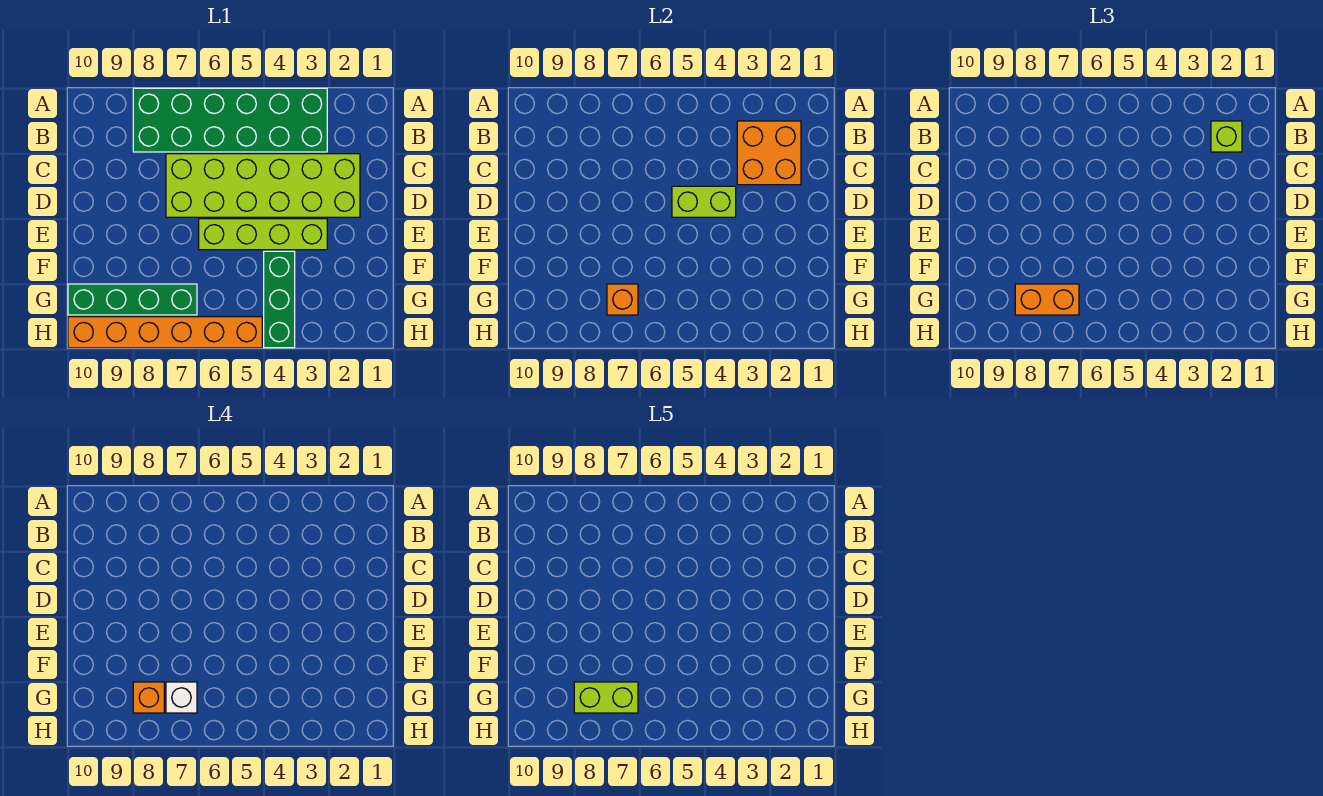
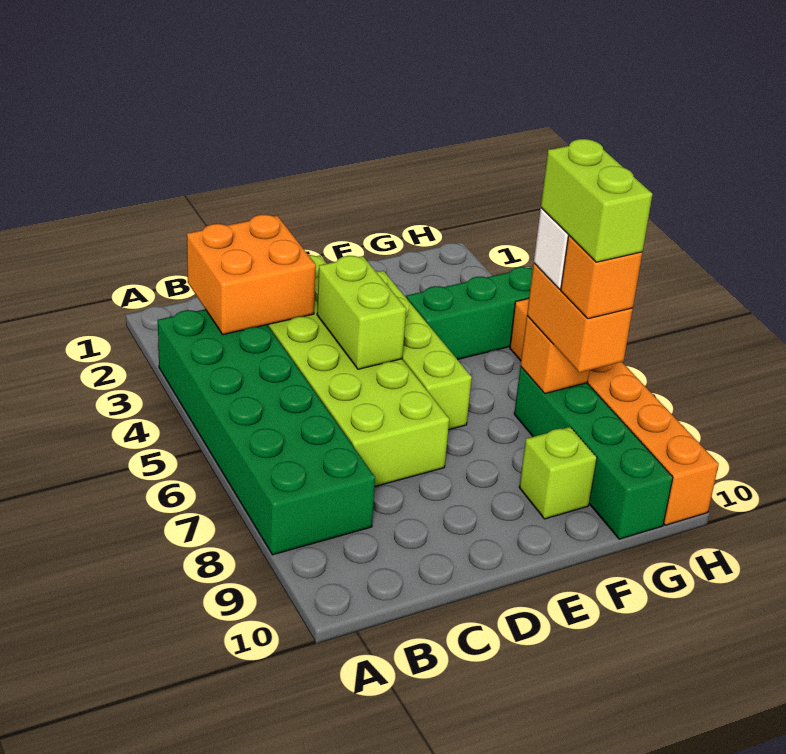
lime 1x1 brick [1211,121,1242,152] -> lime 1x1 brick moved to [519,427,597,519]

